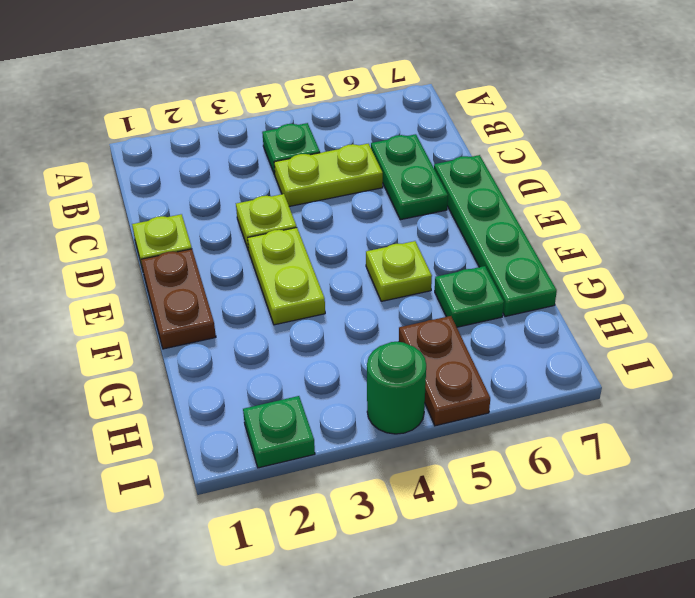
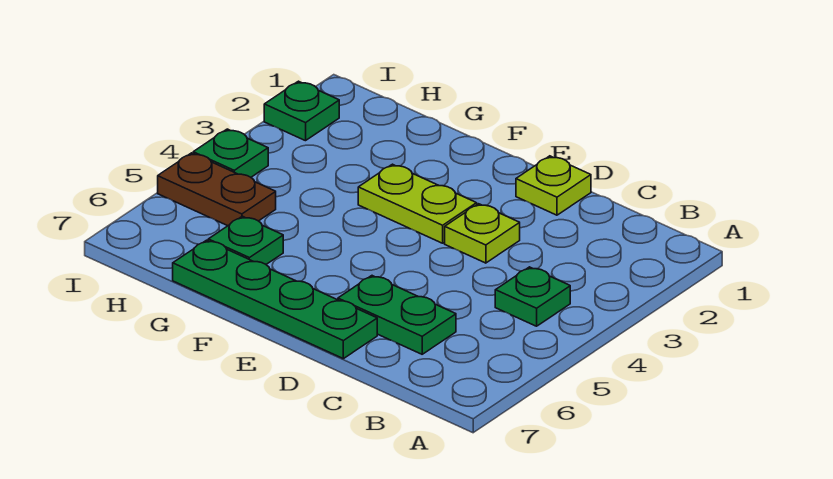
lime 1x2 plate [274,144,383,206] -> none
brown 1x2 plate [141,249,216,349] -> none
lime 1x1 plate [366,241,432,301] -> none
green 1x1 round brick [367,342,426,434] -> green 1x1 plate [193,129,268,177]

